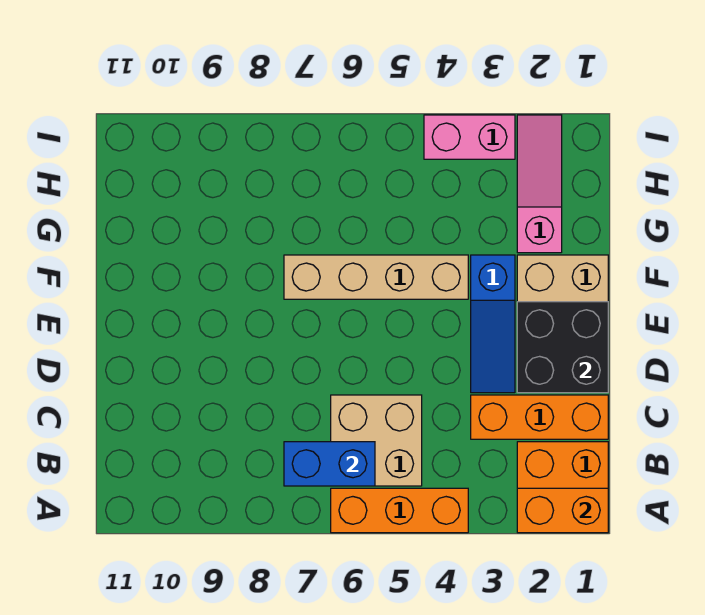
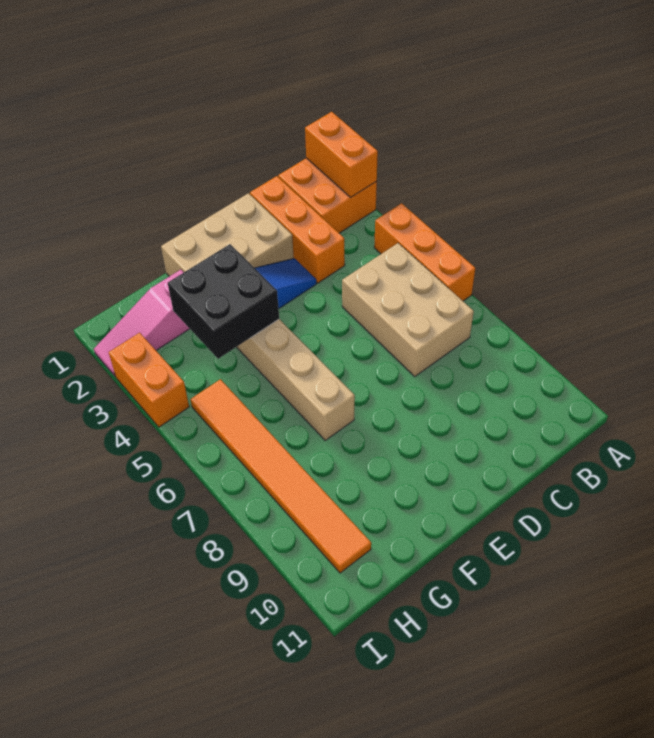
tan 2x2 brick [331,395,422,486] -> tan 2x3 brick [342,243,474,376]
blue 1x2 brick [284,442,375,486] -> none
black 2x2 brick [517,302,608,393] -> black 2x2 brick moved to [168,244,279,359]
none -> orange 1x6 tile [190,379,371,573]
pink 1x2 brick [424,115,515,159] -> orange 1x2 brick [109,333,189,427]

